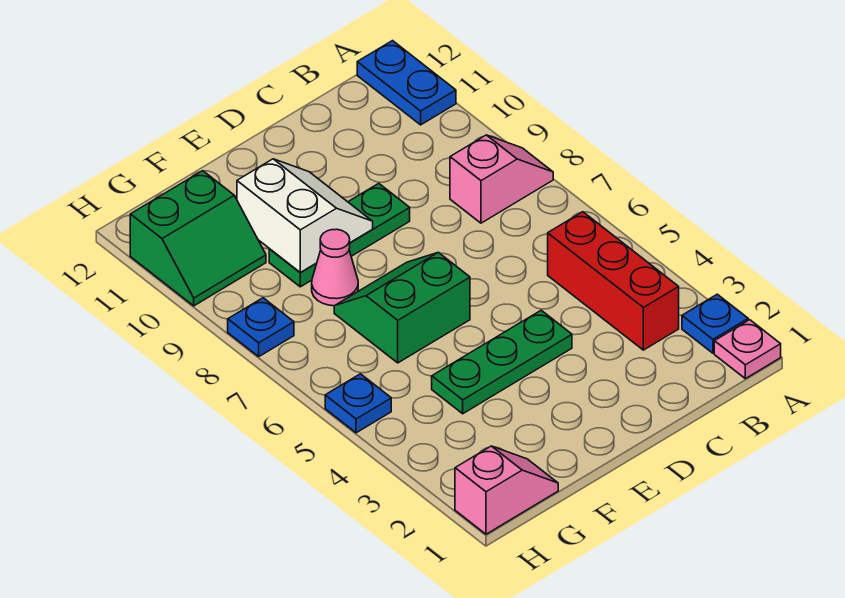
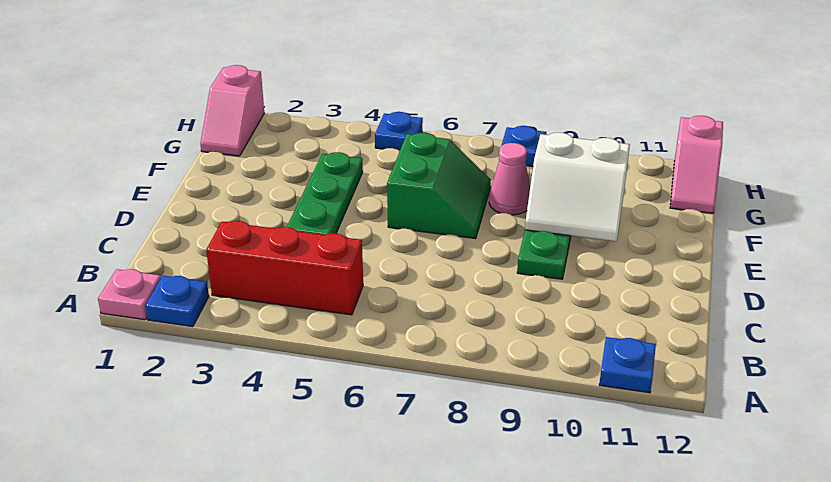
pink 1x2 slope [450,135,553,223] -> pink 1x2 slope moved to [670,116,723,213]
blue 1x2 plate [357,41,456,125] -> blue 1x1 plate [599,337,656,393]
green 2x2 slope [130,171,266,306] -> none

